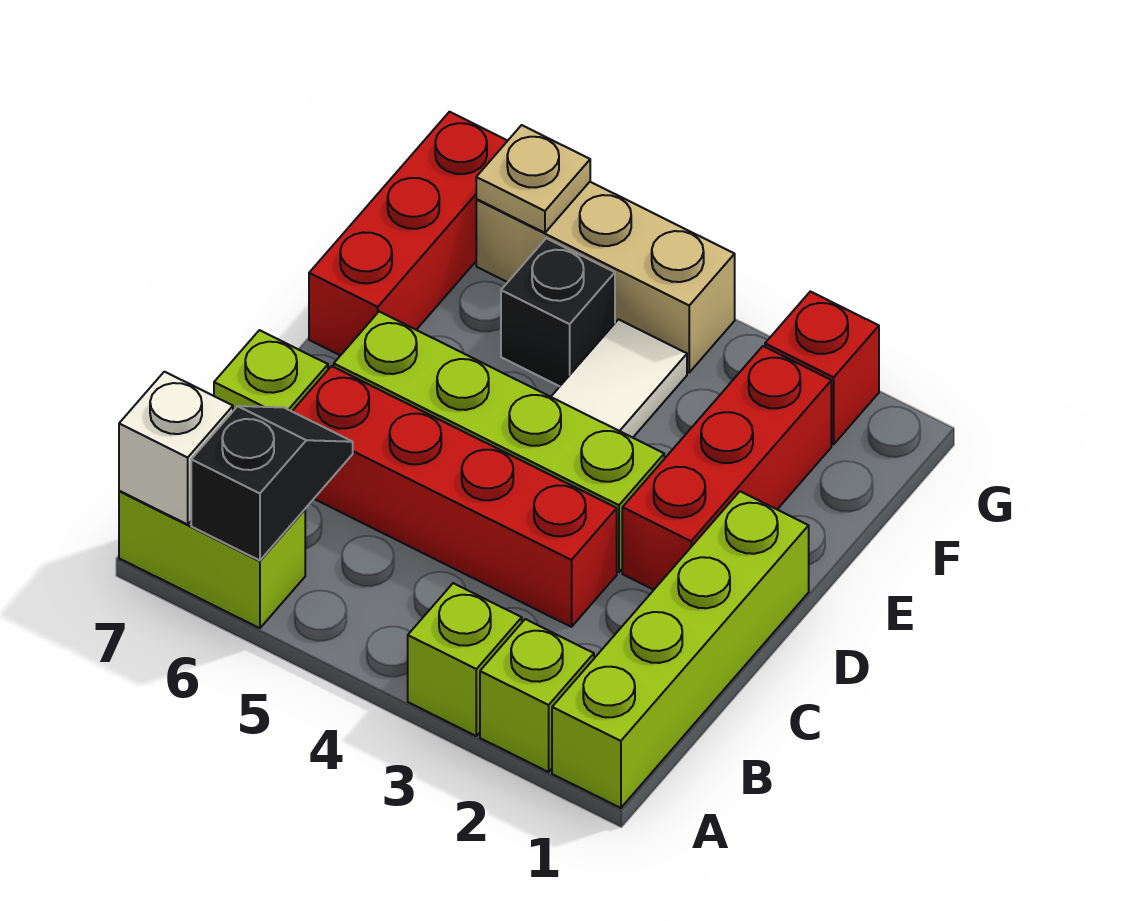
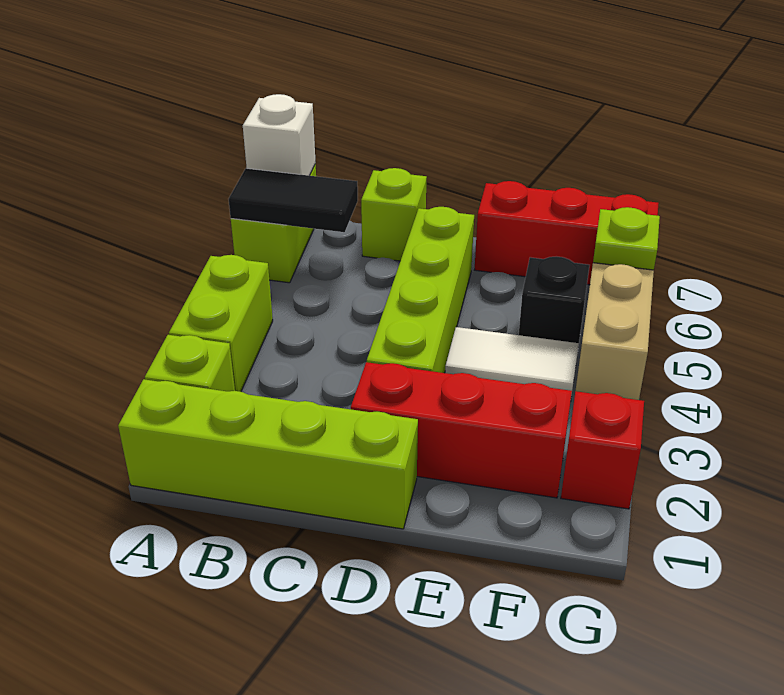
lime 1x1 brick [408,583,522,736] -> lime 1x2 brick [169,255,273,392]
black 1x2 slope [191,406,353,560] -> black 1x2 tile [229,168,358,232]
red 1x4 brick [292,366,617,627] -> none
tan 1x1 plate [476,125,590,233] -> lime 1x1 plate [593,207,660,270]

